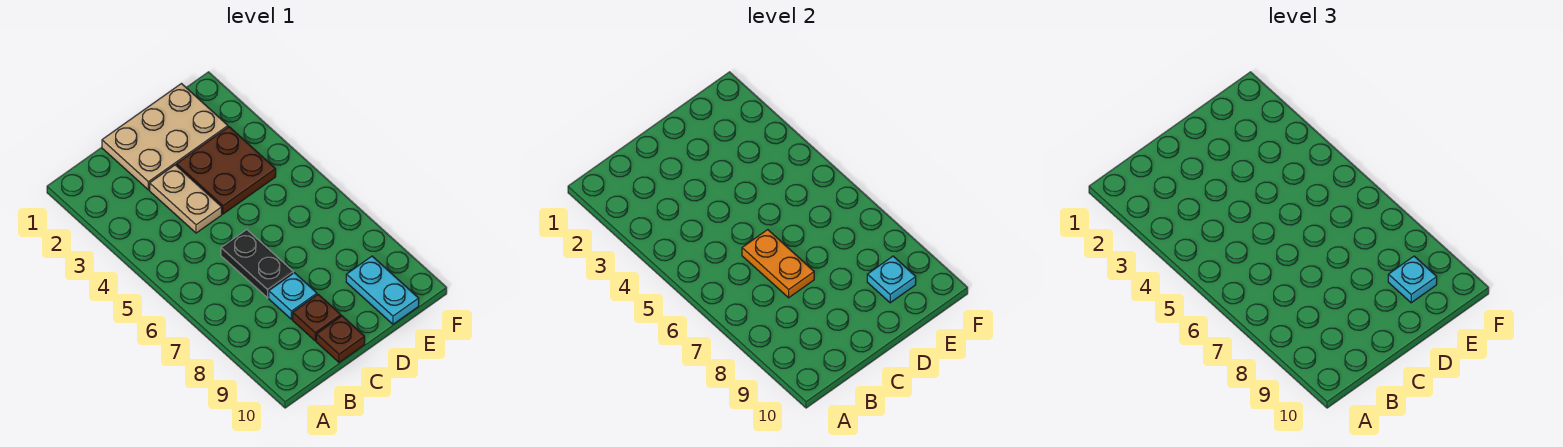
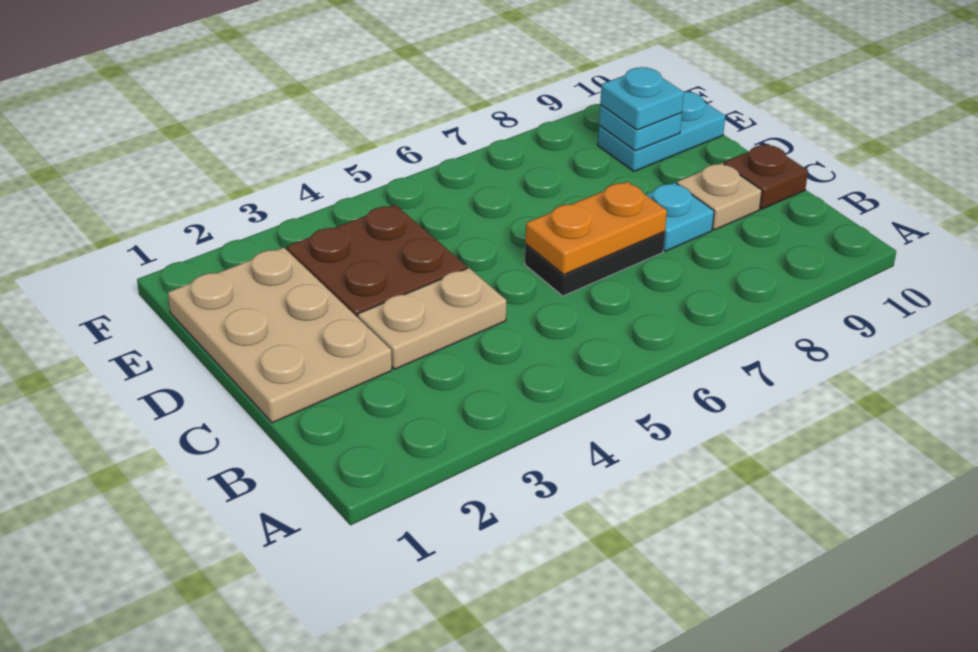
brown 1x1 plate [293,294,341,341] -> tan 1x1 plate [677,163,762,230]

